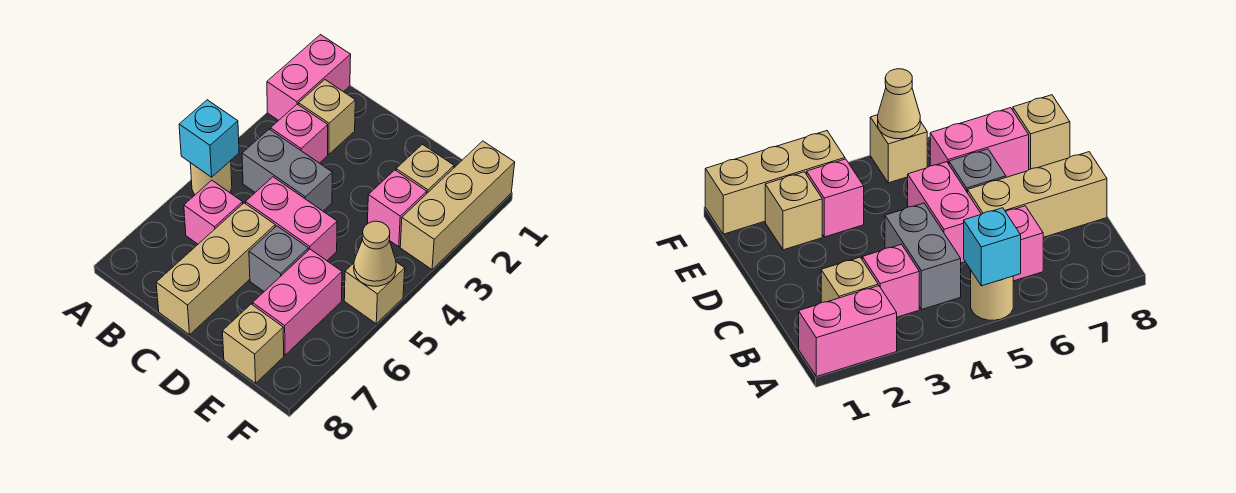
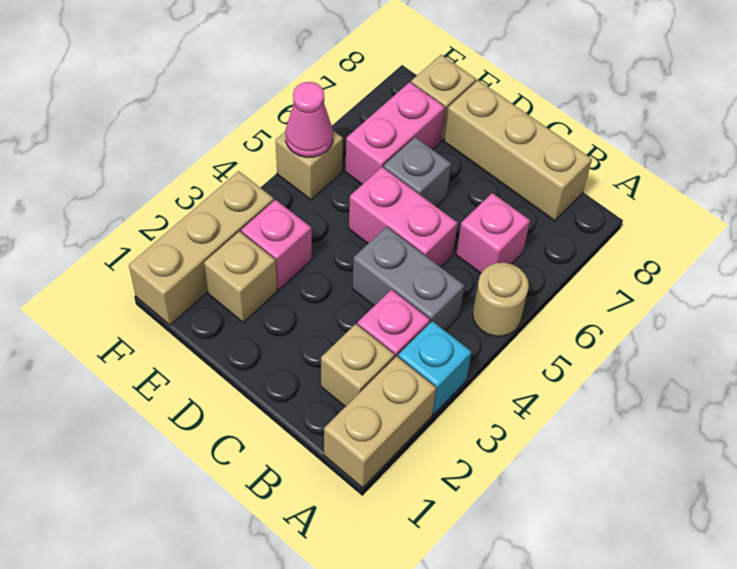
pink 1x2 brick [267,35,351,121] -> tan 1x2 brick [324,356,436,488]
cyan 1x1 brick [179,100,239,177] -> cyan 1x1 brick moved to [398,321,472,414]
tan 1x3 brick [156,203,275,335] -> tan 1x3 brick turned to [444,80,592,221]
tan 1x1 cone [354,221,396,286] -> pink 1x1 cone [285,82,333,157]

